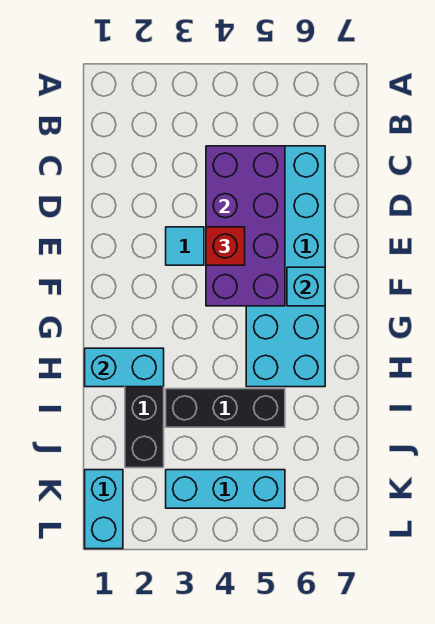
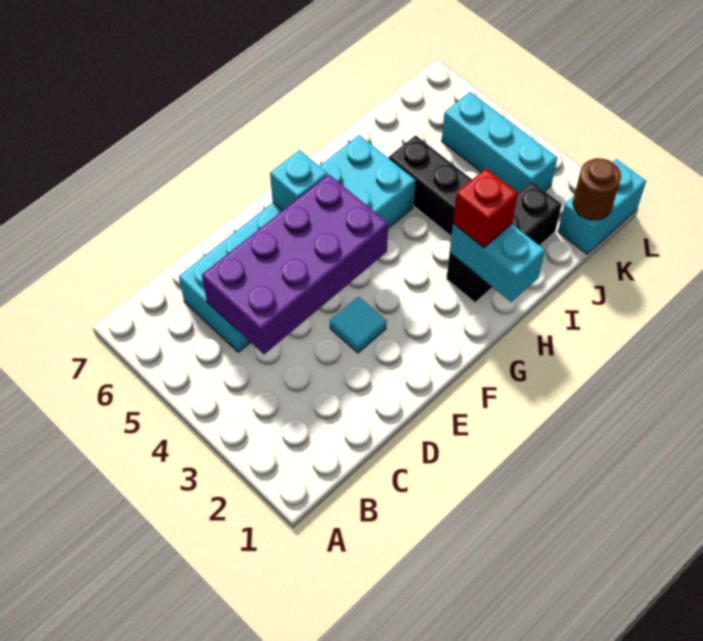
red 1x1 brick [206,227,245,265] -> red 1x1 brick moved to [453,169,518,248]
none -> brown 1x1 round brick [573,158,621,220]

